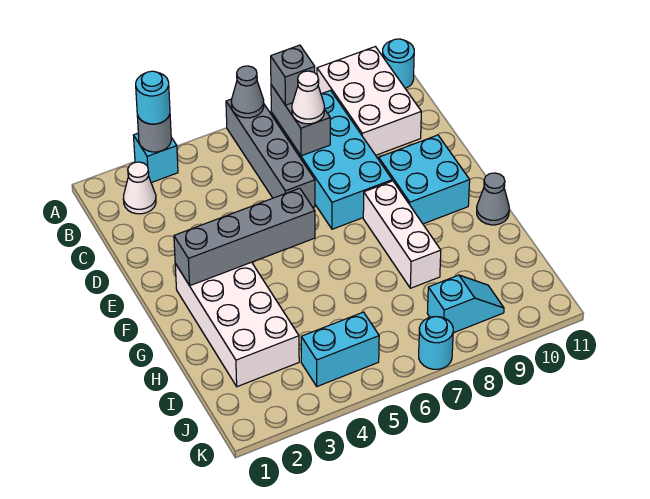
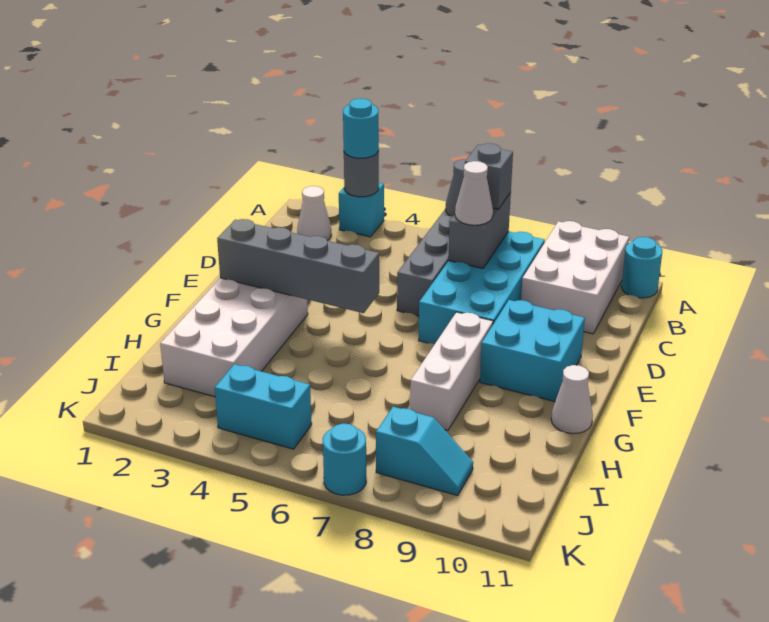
grey 1x1 cone [477,173,509,225] -> white 1x1 cone [551,365,593,434]

